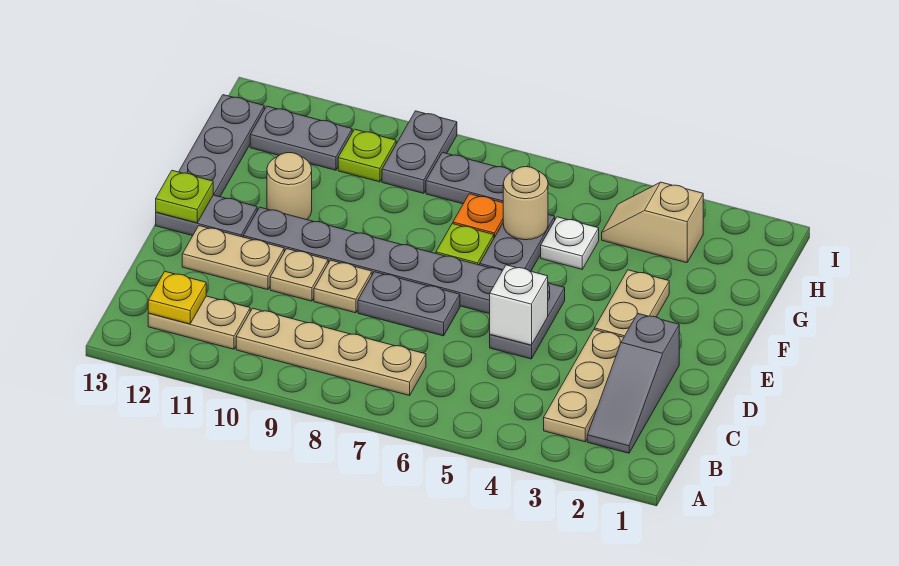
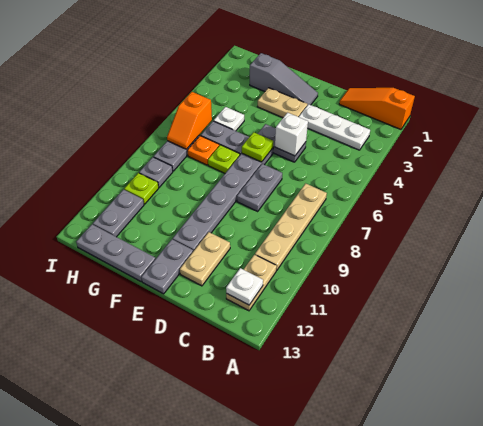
none -> orange 1x3 slope [339,88,415,129]
grey 1x3 slope [587,314,679,453] -> grey 1x3 slope moved to [250,53,318,105]
tan 1x3 plate [544,330,624,442] -> white 1x3 plate [299,104,370,150]
yellow 1x1 plate [148,272,206,324] -> white 1x1 plate [226,268,263,305]
tan 1x1 plate [314,260,372,313] -> none
tan 1x1 plate [270,249,328,301] -> none
lime 1x1 plate [156,170,213,223] -> lime 1x1 plate moved to [242,132,274,162]
tan 1x1 round brick [267,153,312,220] -> none
tan 1x1 round brick [503,167,548,240] -> none
tan 1x2 slope [602,182,703,263] -> none
none -> orange 1x2 slope [167,92,212,149]
grey 1x2 plate [382,111,457,193] -> grey 1x1 plate [139,157,173,187]

